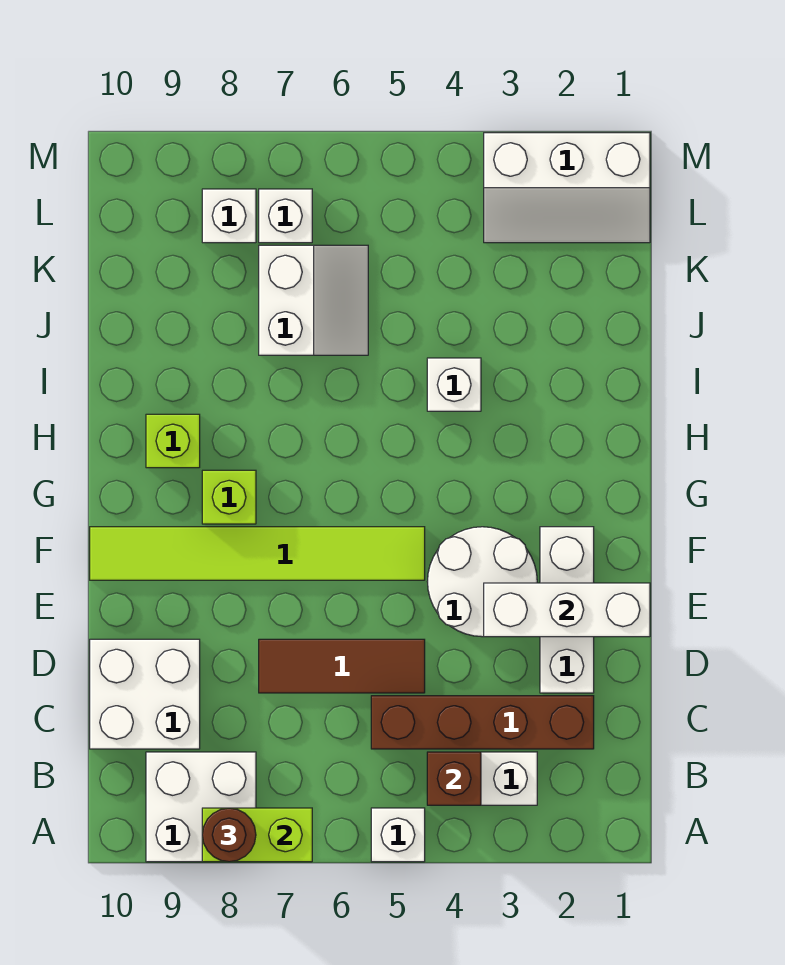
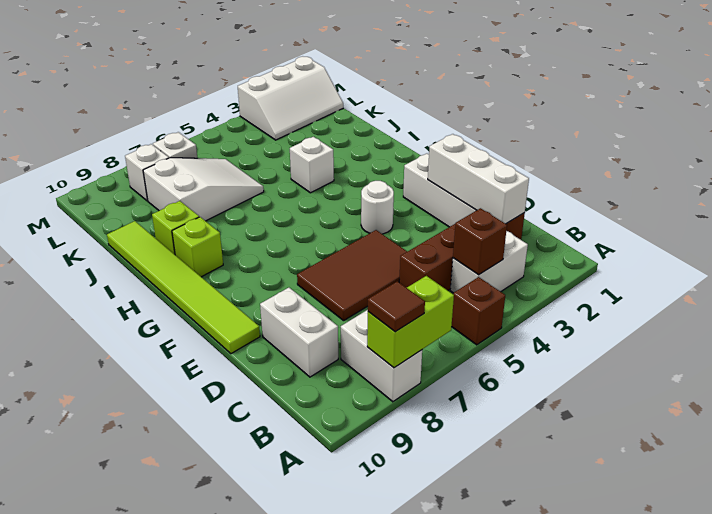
white 1x1 brick [371,808,425,862] -> brown 1x1 brick [451,277,505,345]
white 2x2 brick [146,752,256,862] -> white 1x2 brick [341,310,422,402]
brown 1x1 round brick [202,808,256,862] -> brown 1x1 tile [368,281,425,332]
white 2x2 brick [90,639,200,749] -> white 1x2 brick [260,288,338,377]
brown 1x3 tile [259,639,425,693] -> brown 2x3 tile [297,230,407,321]
white 1x3 brick [484,583,650,637] -> white 1x3 brick turned to [428,134,529,224]
white 2x2 round brick [427,527,537,637] -> white 1x1 round brick [361,181,394,234]
lime 1x6 tile [90,527,425,580] -> lime 1x6 tile turned to [107,221,260,354]
lime 1x1 brick [202,470,256,524] -> lime 1x1 brick moved to [152,201,199,254]
white 2x2 slope [259,245,368,355] -> white 2x3 slope [143,158,264,221]

